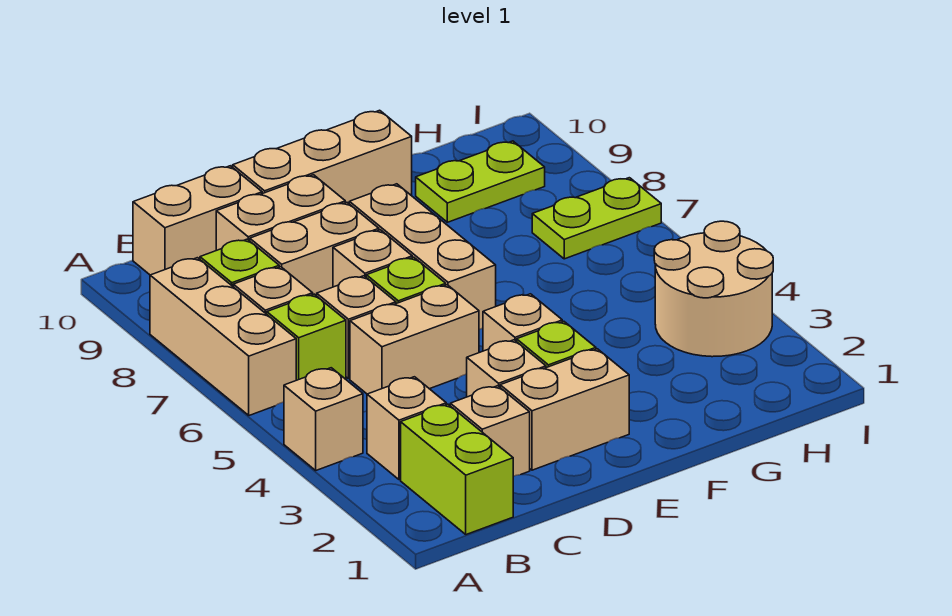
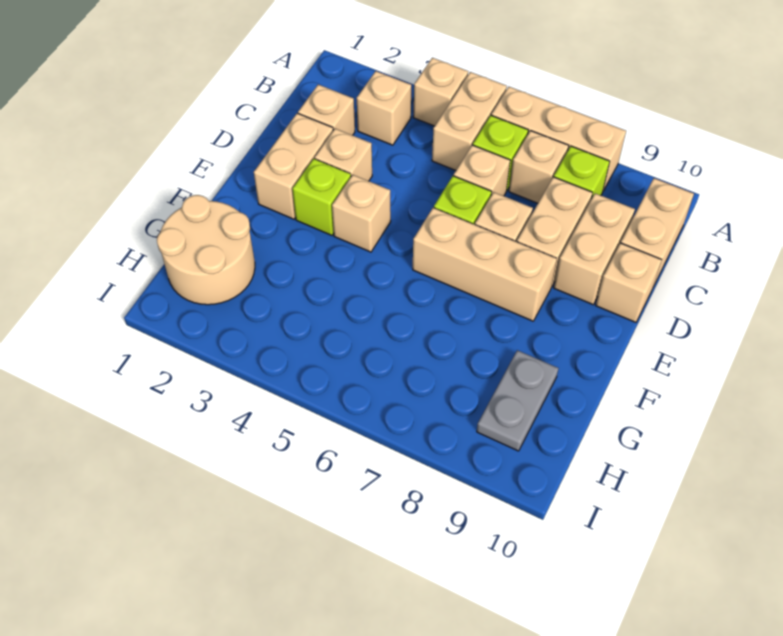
lime 1x2 brick [401,404,513,535] -> none
tan 1x2 brick [350,285,479,394] -> tan 1x2 brick moved to [432,72,507,170]
tan 1x3 brick [233,110,412,203] -> tan 1x1 brick [596,243,662,322]
lime 1x2 plate [416,141,545,222] -> grey 1x2 plate [477,350,559,451]
tan 2x2 round brick [654,221,773,357] -> tan 2x2 round brick moved to [157,195,255,305]
lime 1x2 plate [532,178,661,259] -> none

